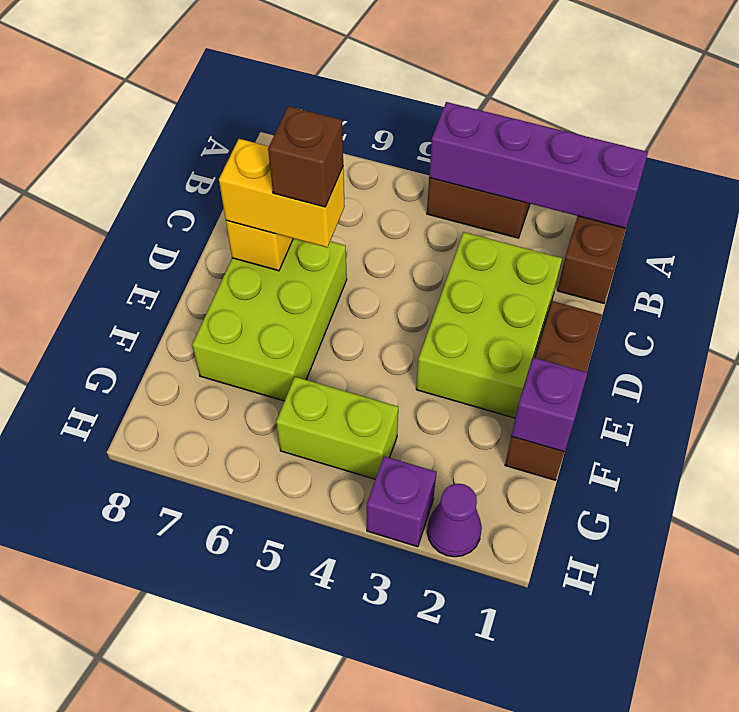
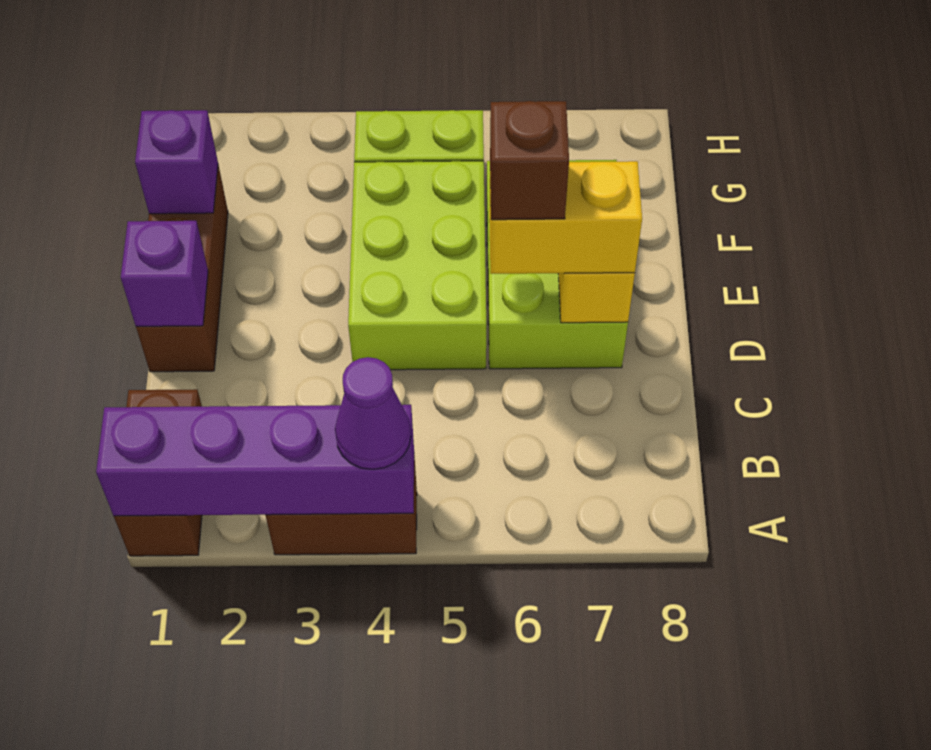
lime 2x3 brick [416,232,562,418] -> lime 2x3 brick moved to [348,161,486,370]
purple 1x1 cone [427,484,482,557] -> purple 1x1 cone moved to [335,357,411,469]
purple 1x1 brick [367,456,436,547] -> purple 1x1 brick moved to [121,221,208,326]

